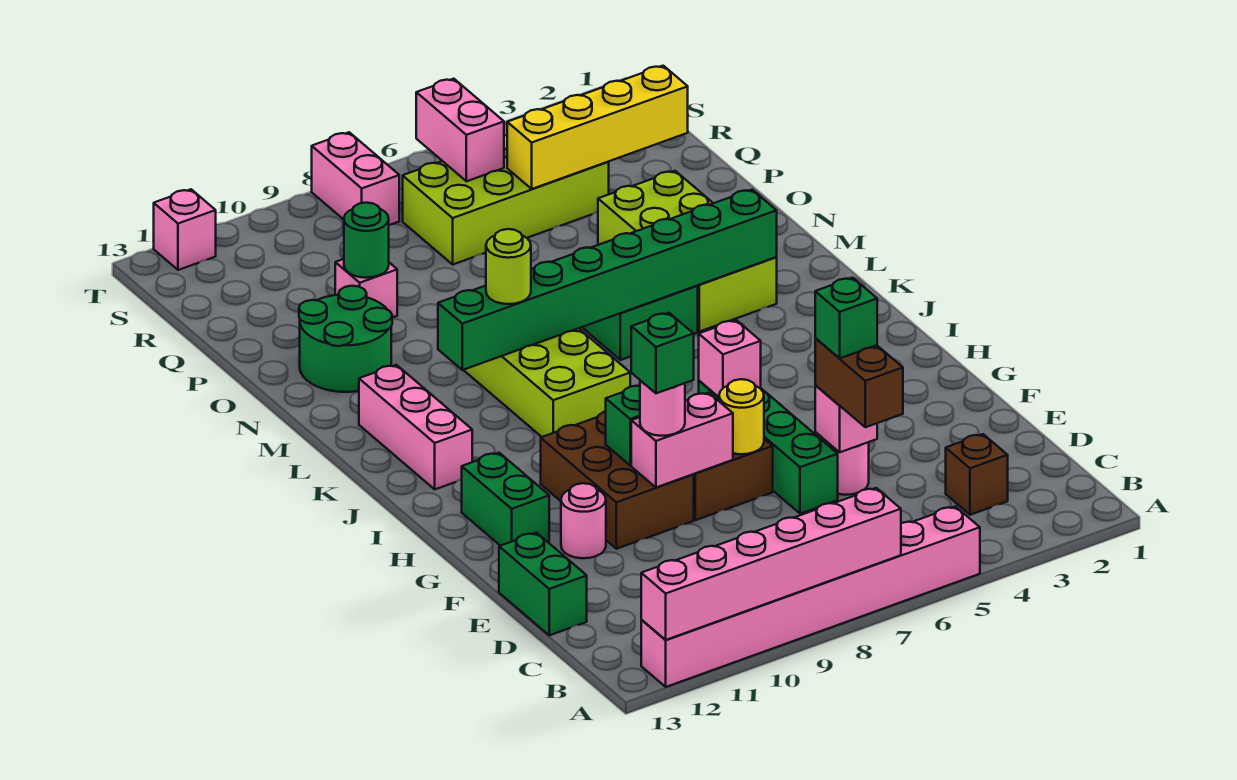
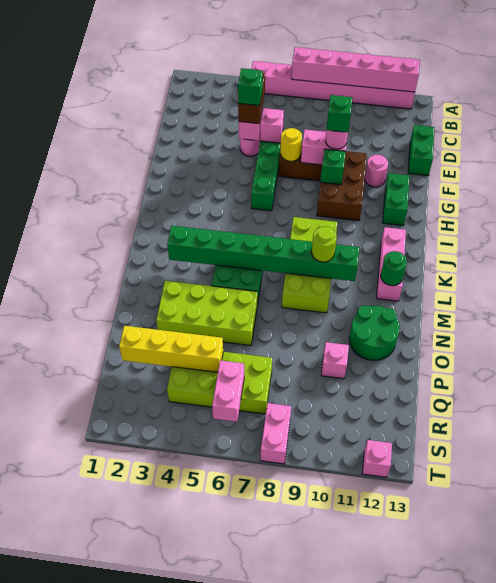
brown 1x1 brick [946,434,1008,515] -> none
pink 1x1 brick [699,320,761,397] -> pink 1x1 brick moved to [260,108,284,143]
lime 2x4 brick [598,171,777,332] -> lime 2x4 brick turned to [156,281,258,345]
green 1x1 round brick [344,203,389,278] -> green 1x1 round brick moved to [381,251,407,286]

